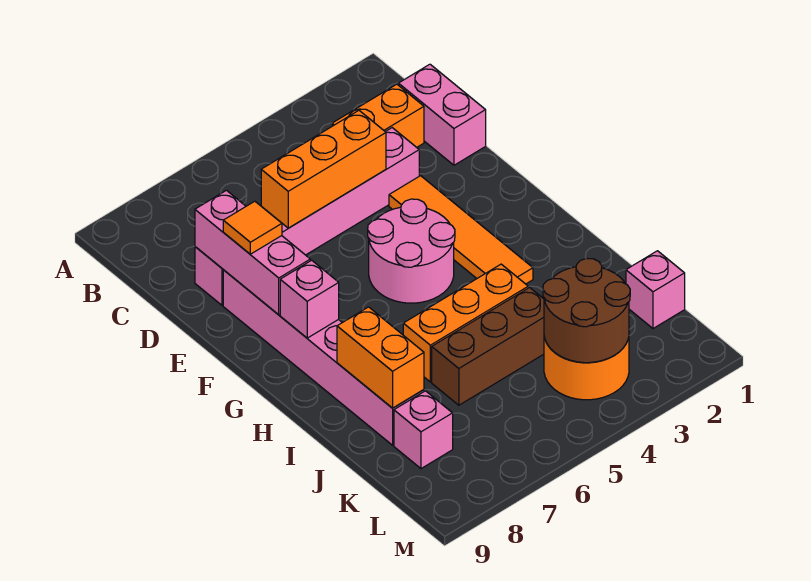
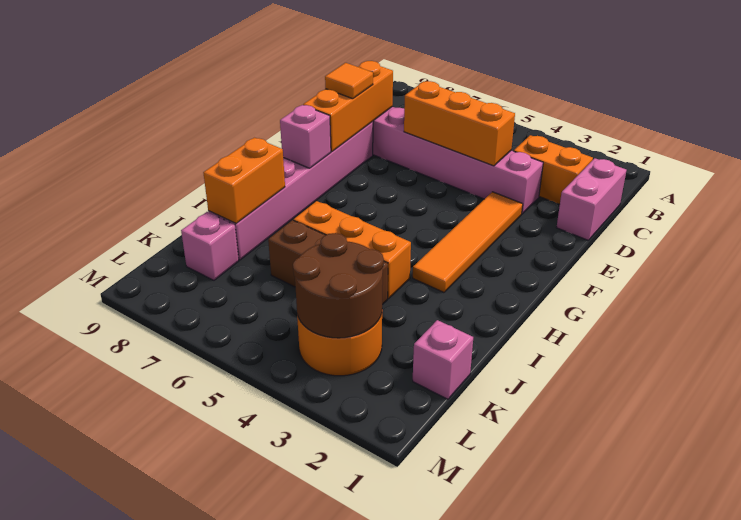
pink 1x3 brick [195,190,310,315] -> orange 1x3 brick [303,61,393,152]
pink 2x2 round brick [368,199,455,303] -> none

